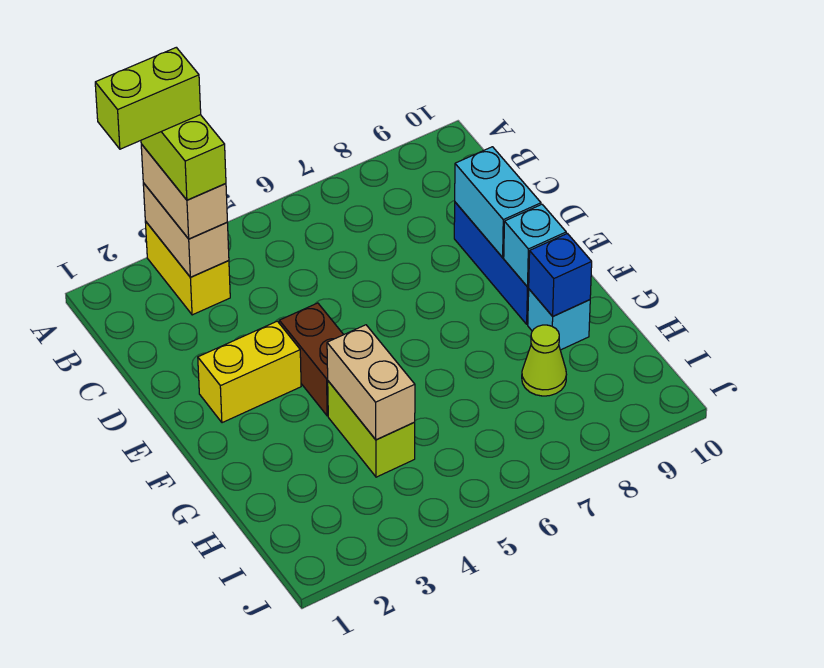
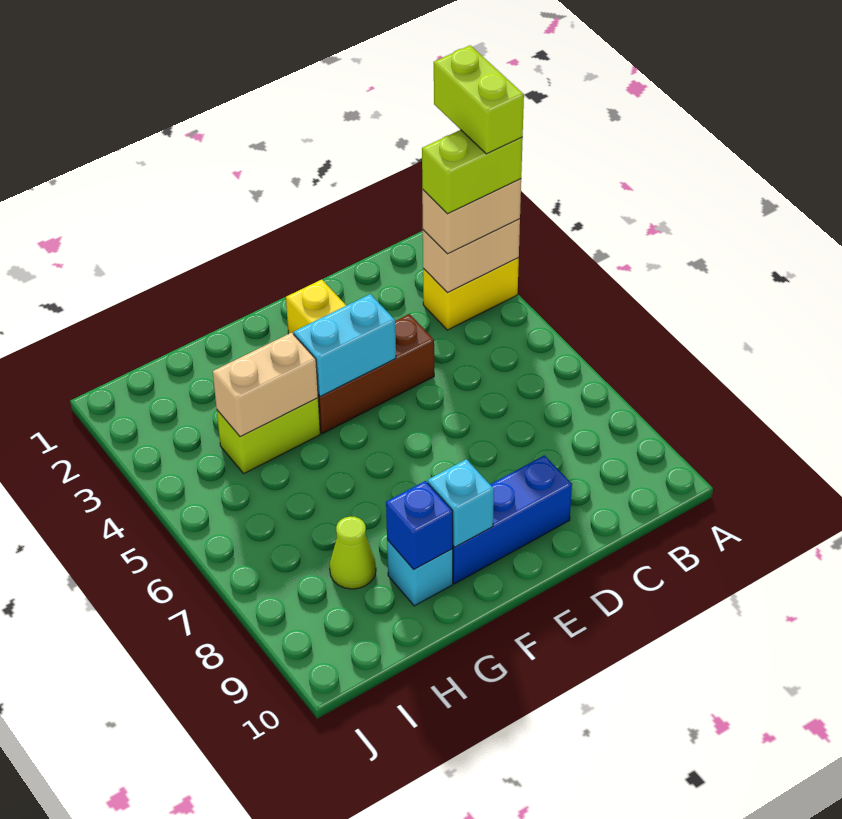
cyan 1x2 brick [455,147,541,257] -> cyan 1x2 brick moved to [294,294,396,397]
brown 1x2 brick [279,303,344,416] -> brown 1x3 brick [318,314,434,433]

